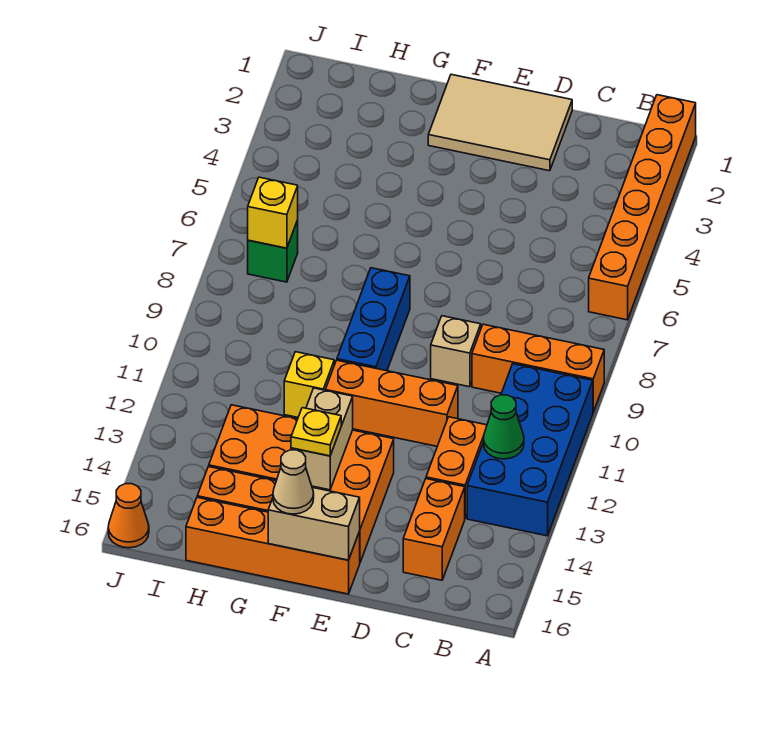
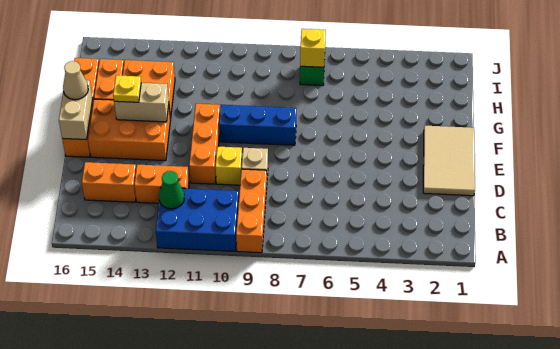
orange 1x6 brick [589,95,696,320] -> none
blue 2x4 brick [467,364,593,536] -> blue 2x3 brick [156,188,239,251]
yellow 1x1 brick [284,352,334,417] -> yellow 1x1 brick moved to [215,147,242,185]
orange 1x1 cone [108,484,149,548] -> none

